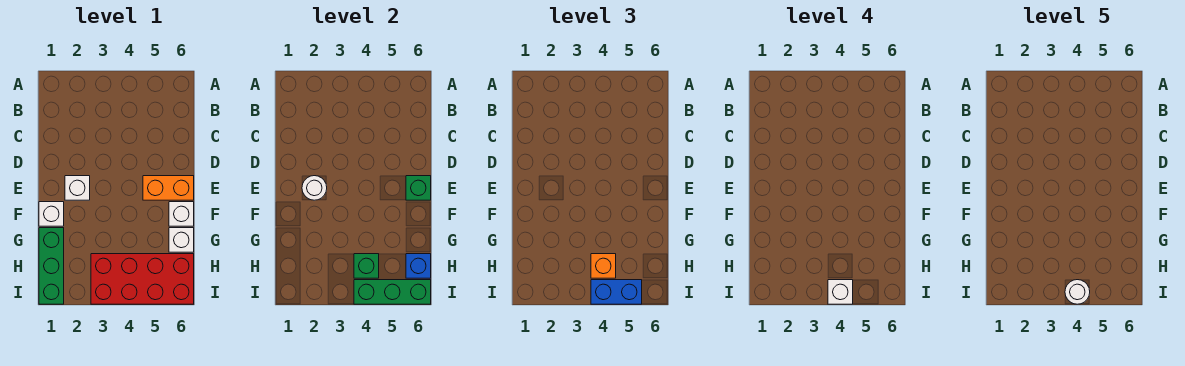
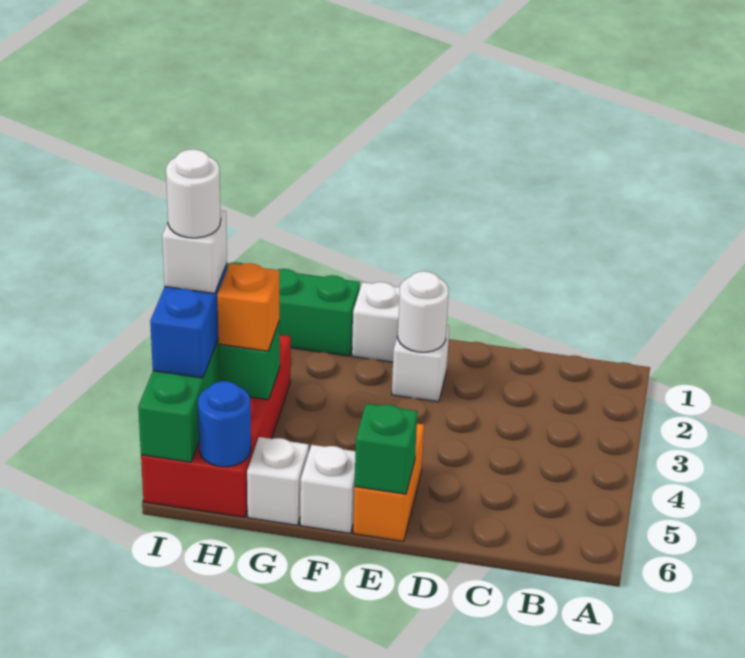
blue 1x1 brick [406,254,431,278] -> blue 1x1 round brick [198,381,251,467]

